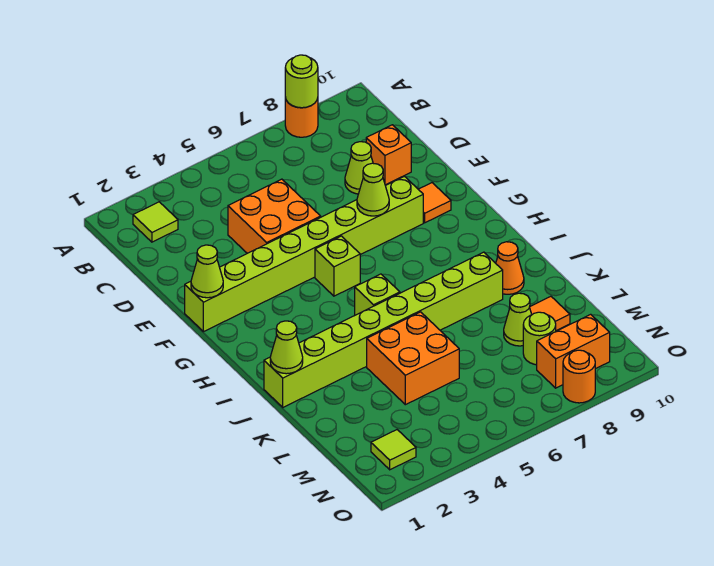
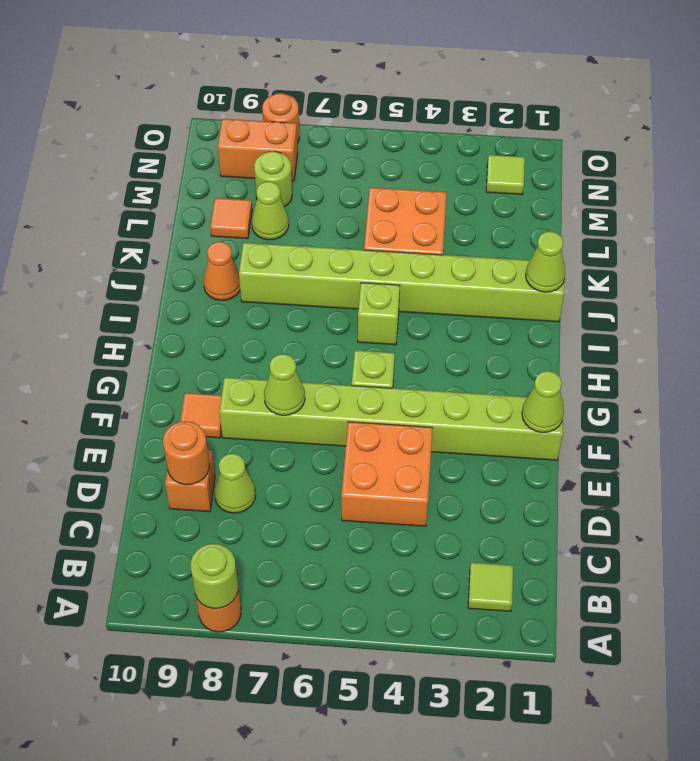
none -> orange 1x1 round brick [163,421,209,485]

